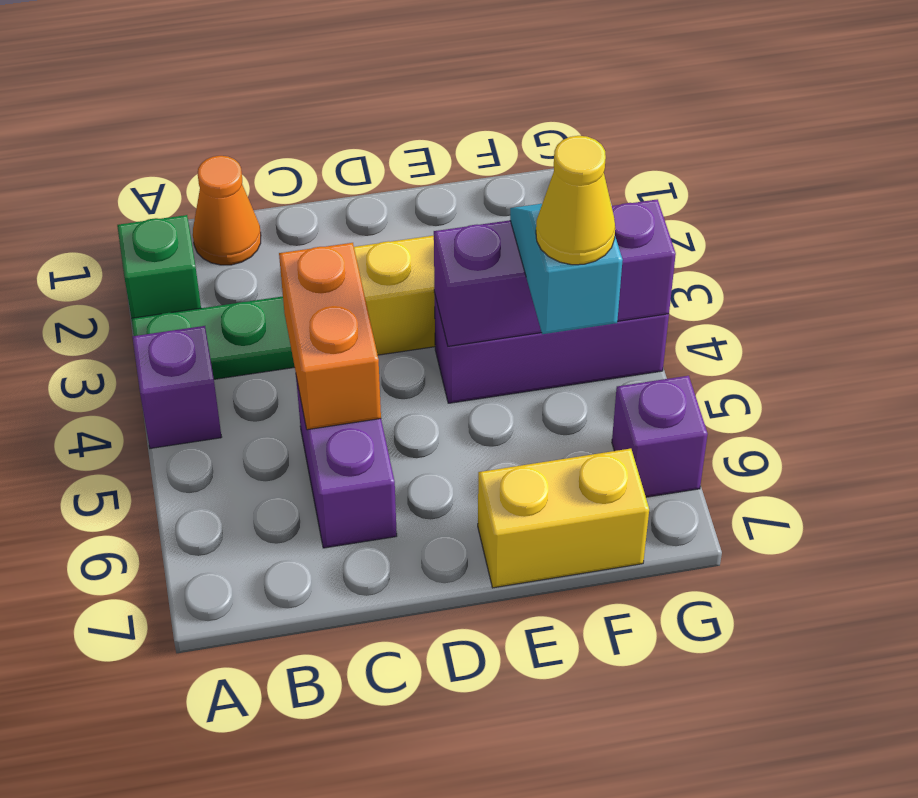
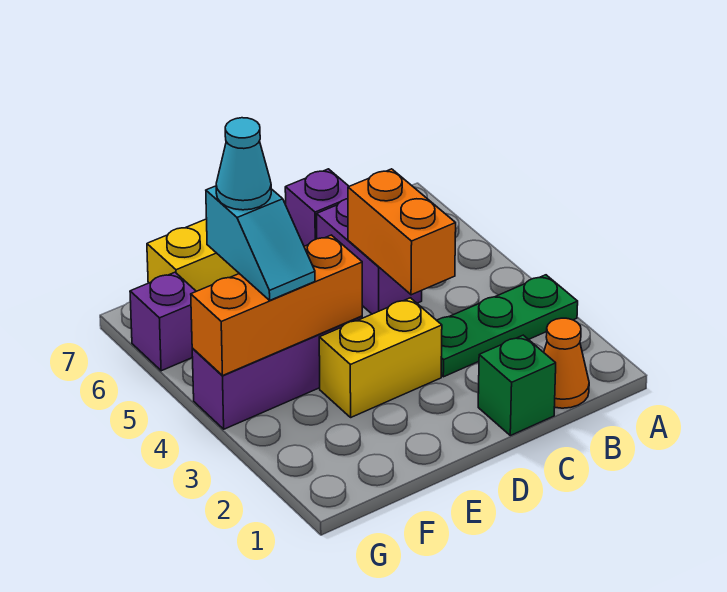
green 1x1 brick [117,215,201,318] -> green 1x1 brick moved to [478,335,556,436]
purple 1x1 brick [132,326,221,448] -> purple 1x1 brick moved to [285,169,349,246]
purple 1x3 brick [434,199,676,346] -> orange 1x3 brick [191,235,362,375]
yellow 1x1 cone [536,136,615,265] -> cyan 1x1 cone [216,118,271,210]

